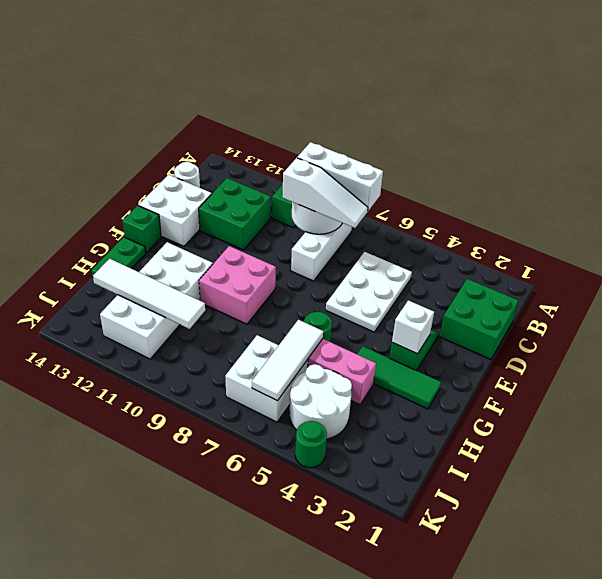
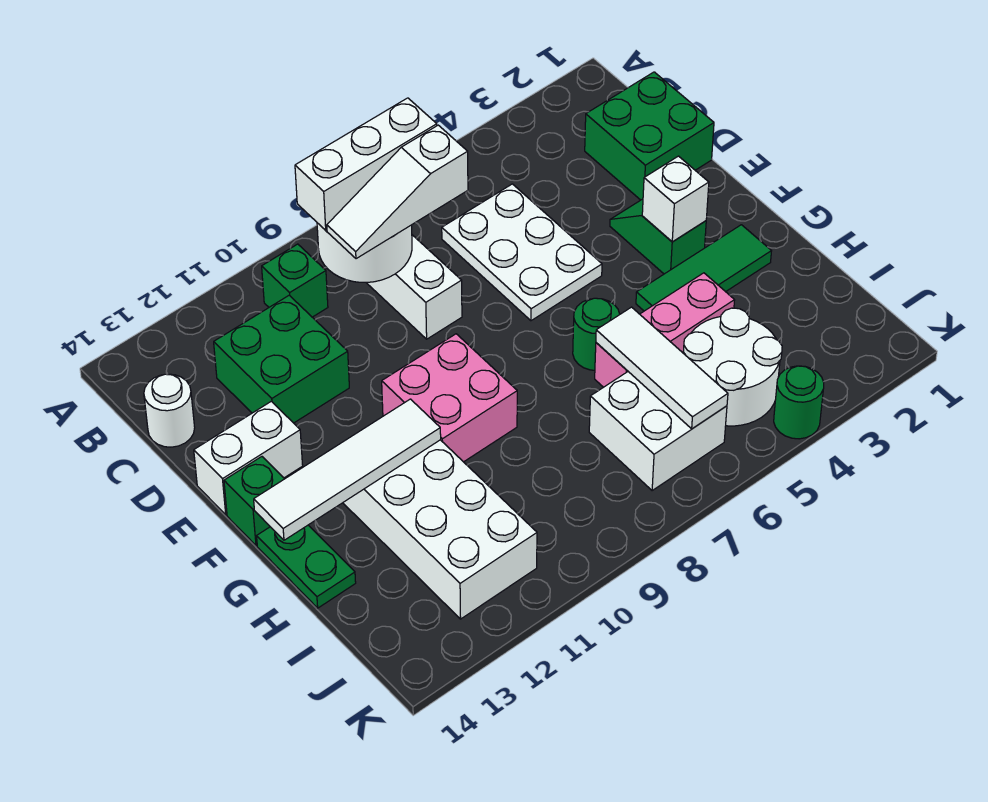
white 1x3 slope [282,158,368,228] -> white 1x3 slope turned to [327,125,468,259]
white 2x2 brick [139,175,212,246] -> white 1x2 brick [194,401,303,515]
white 1x4 tile [93,259,205,329] -> white 1x4 tile moved to [254,399,441,540]

